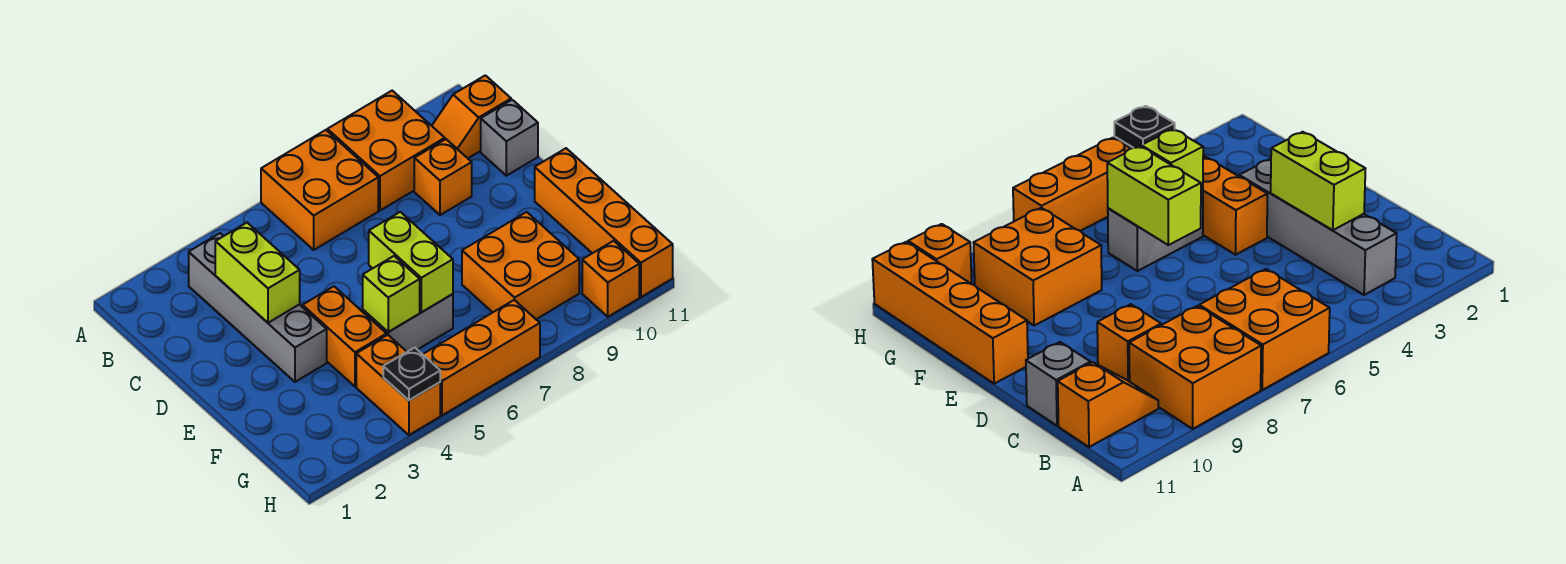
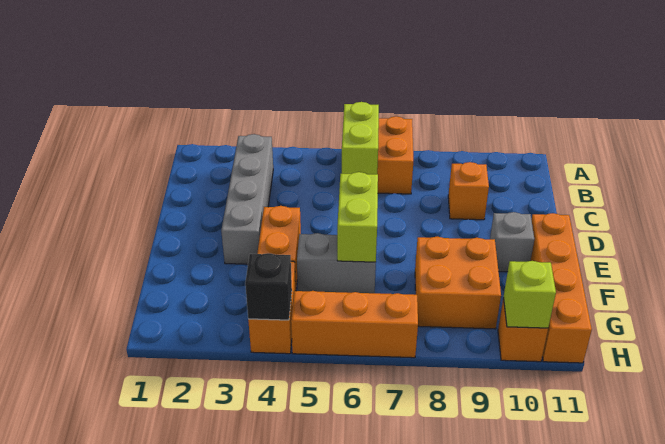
orange 2x2 brick [327,91,445,210] -> none
orange 1x2 slope [432,75,511,158] -> none
lime 1x2 brick [215,223,300,323] -> lime 1x2 brick moved to [342,102,379,174]
grey 1x1 brick [481,100,538,176] -> grey 1x1 brick moved to [490,212,534,272]
lime 1x1 brick [363,256,420,332] -> lime 1x1 brick moved to [504,261,556,328]
black 1x1 plate [383,348,440,400] -> black 1x1 brick [245,253,292,320]

